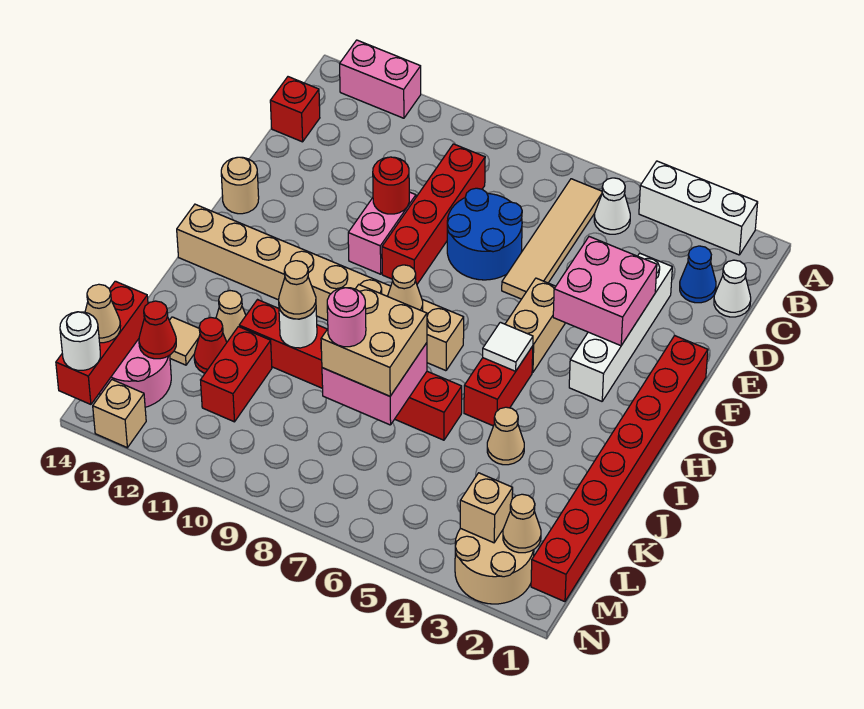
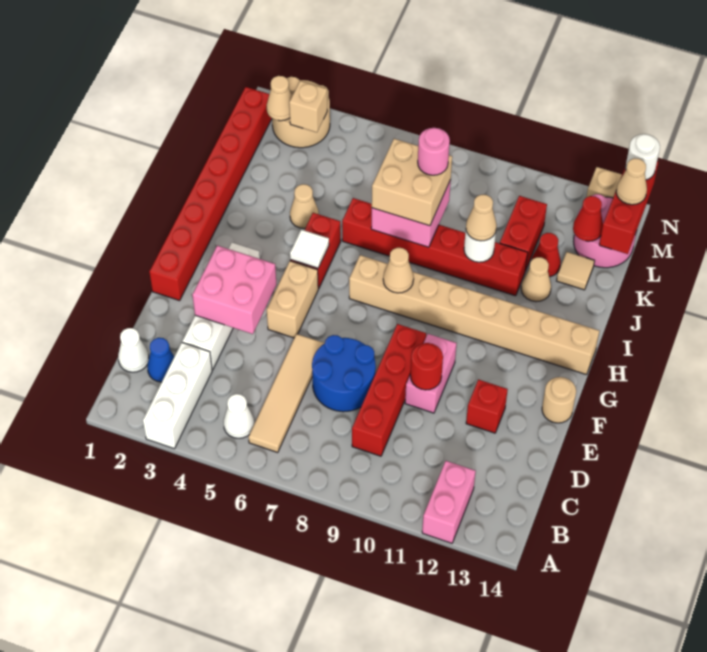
white 1x3 brick [639,161,758,255] -> white 1x3 brick turned to [143,343,212,449]
pink 1x2 brick [340,40,421,118] -> pink 1x2 brick turned to [422,461,476,543]
red 1x1 brick [270,77,320,142] -> red 1x1 brick moved to [466,379,508,433]

